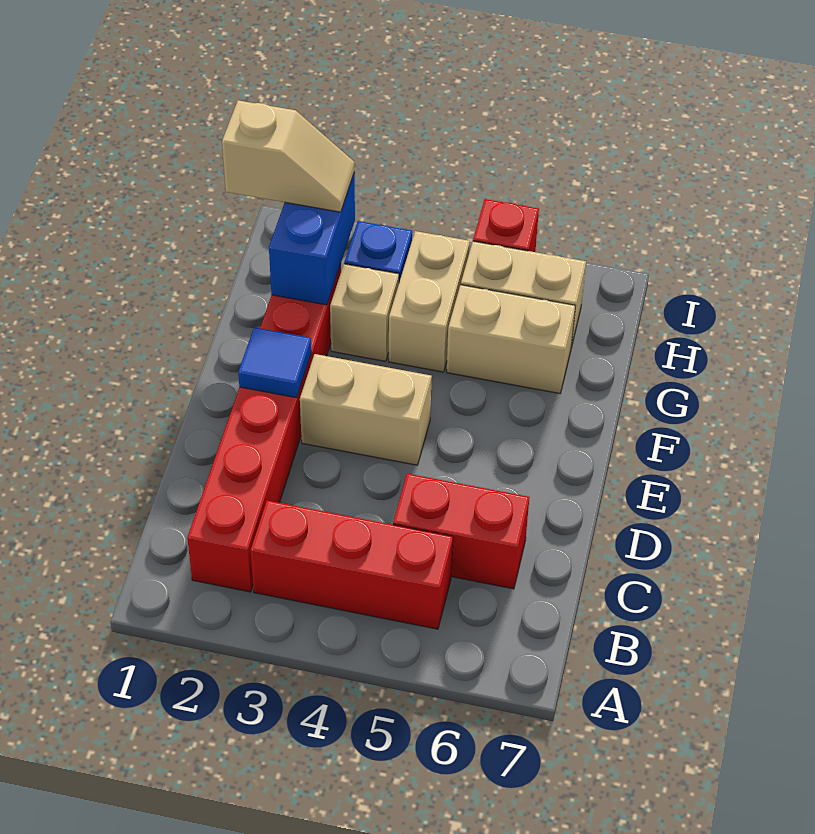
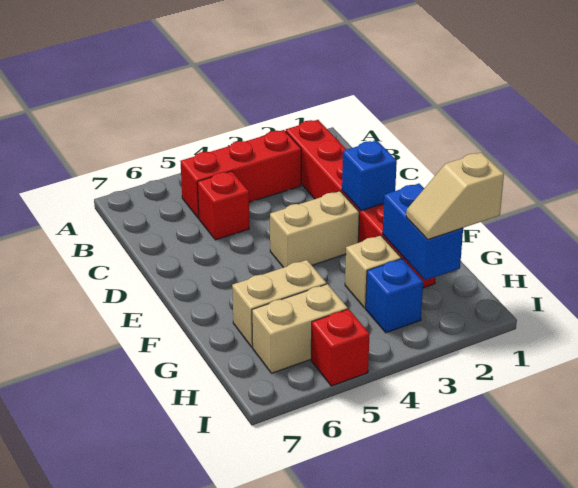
red 1x2 brick [393,474,529,589] -> red 1x1 brick [197,171,249,240]
blue 1x1 tile [238,327,312,398] -> blue 1x1 brick [342,141,397,211]
tan 1x2 brick [389,231,470,372] -> none

